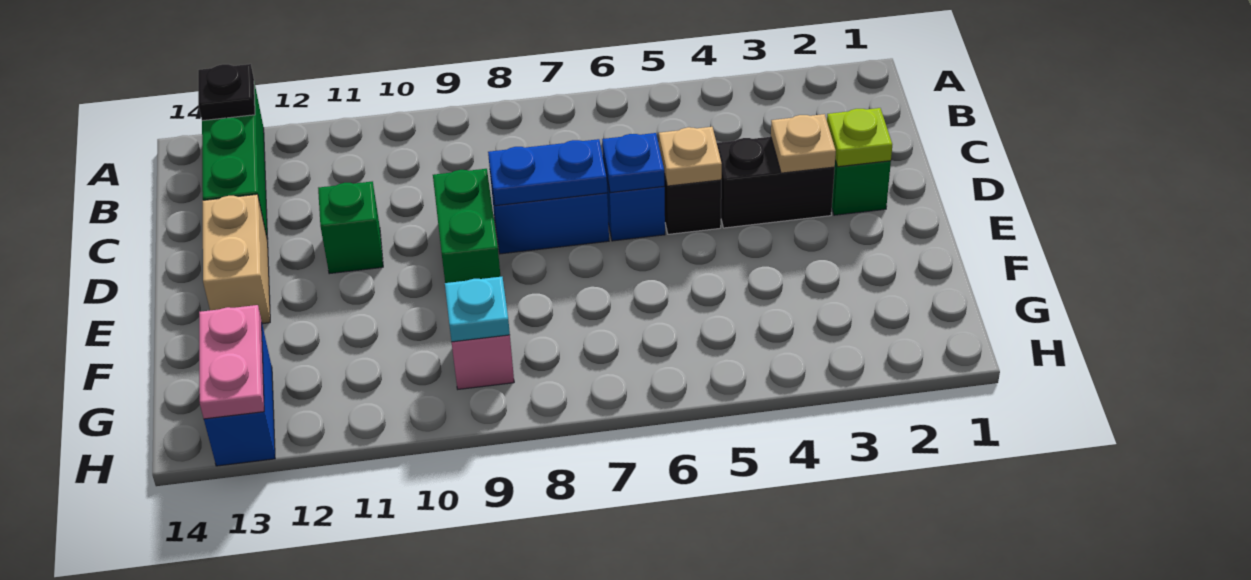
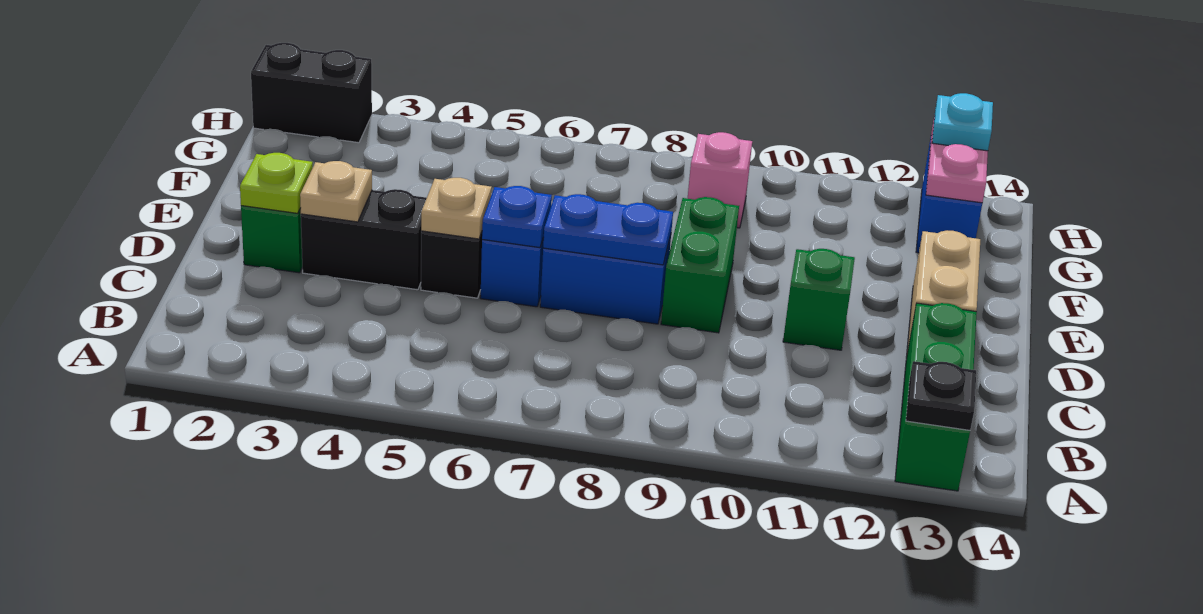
cyan 1x1 plate [445,277,510,342] -> cyan 1x1 plate moved to [932,93,993,151]
none -> black 1x2 brick [251,43,372,143]

